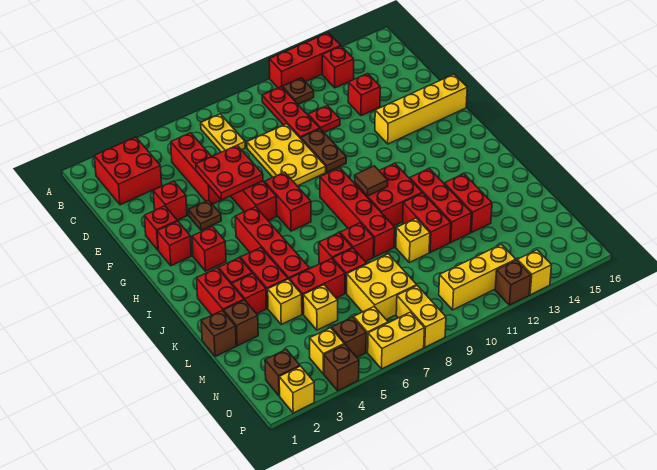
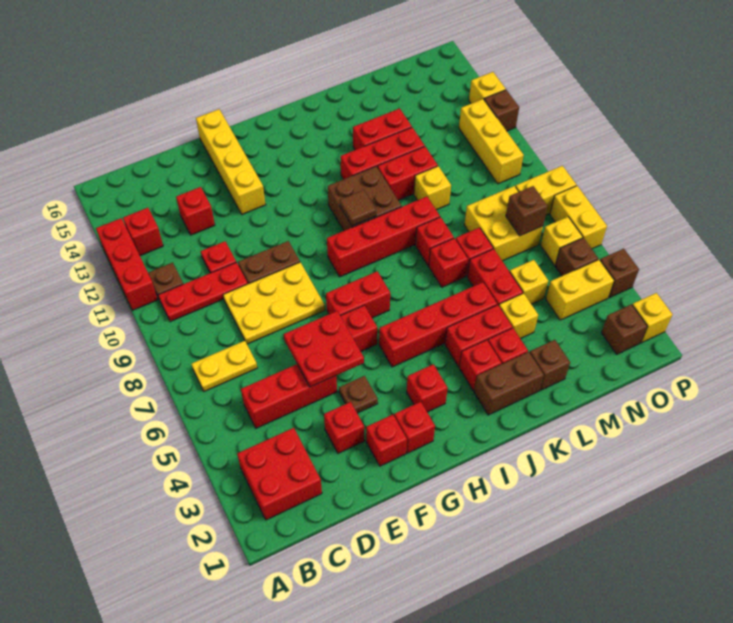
red 2x2 brick [355,163,422,226] -> brown 2x2 brick [328,166,402,231]
red 1x2 brick [197,268,244,315] -> brown 1x2 brick [474,352,544,415]
brown 1x1 brick [201,311,236,357] -> brown 1x1 brick moved to [506,186,548,236]
yellow 1x1 brick [310,328,344,374] -> yellow 1x2 brick [546,260,614,320]

